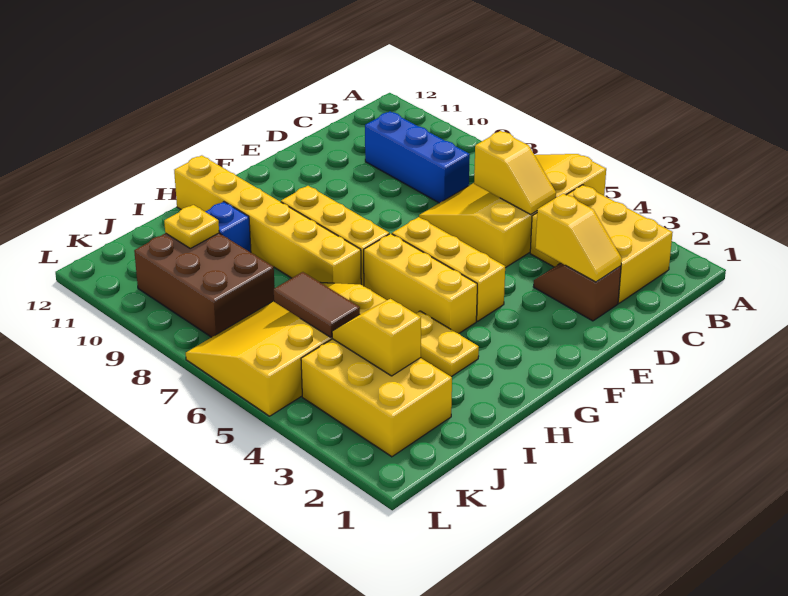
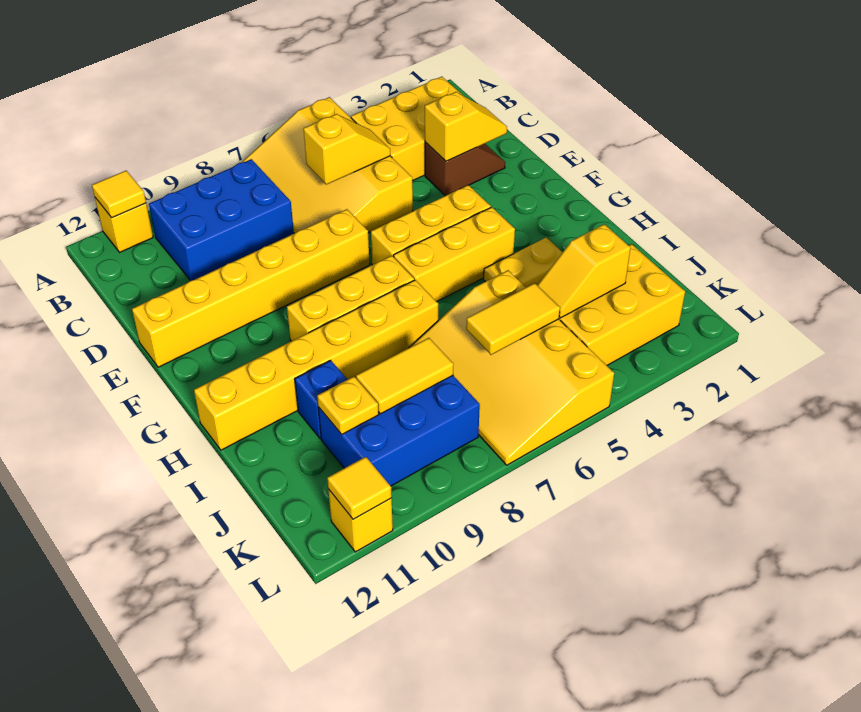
none -> yellow 1x1 brick [95,198,153,252]
none -> yellow 1x1 tile [92,171,146,218]
blue 1x3 brick [365,111,470,203] -> blue 2x3 brick [149,159,294,281]
brown 1x2 slope [533,263,621,321] -> brown 1x2 slope turned to [425,142,505,196]
none -> yellow 1x6 brick [132,209,370,367]
brown 1x2 tile [274,272,360,338] -> yellow 1x2 tile [466,283,560,355]
brown 2x3 brick [134,233,275,337] -> blue 2x3 brick [318,376,480,486]
none -> yellow 1x2 tile [356,338,453,414]
none -> yellow 1x1 brick [328,489,393,552]
none -> yellow 1x1 tile [327,457,392,519]

